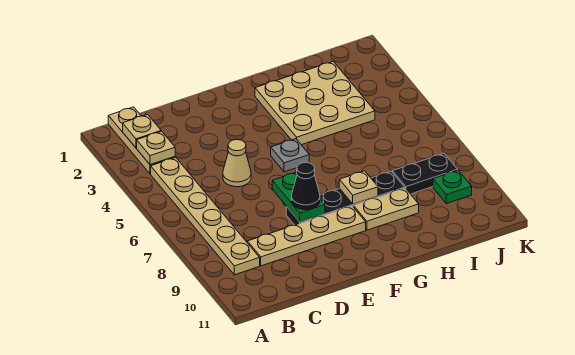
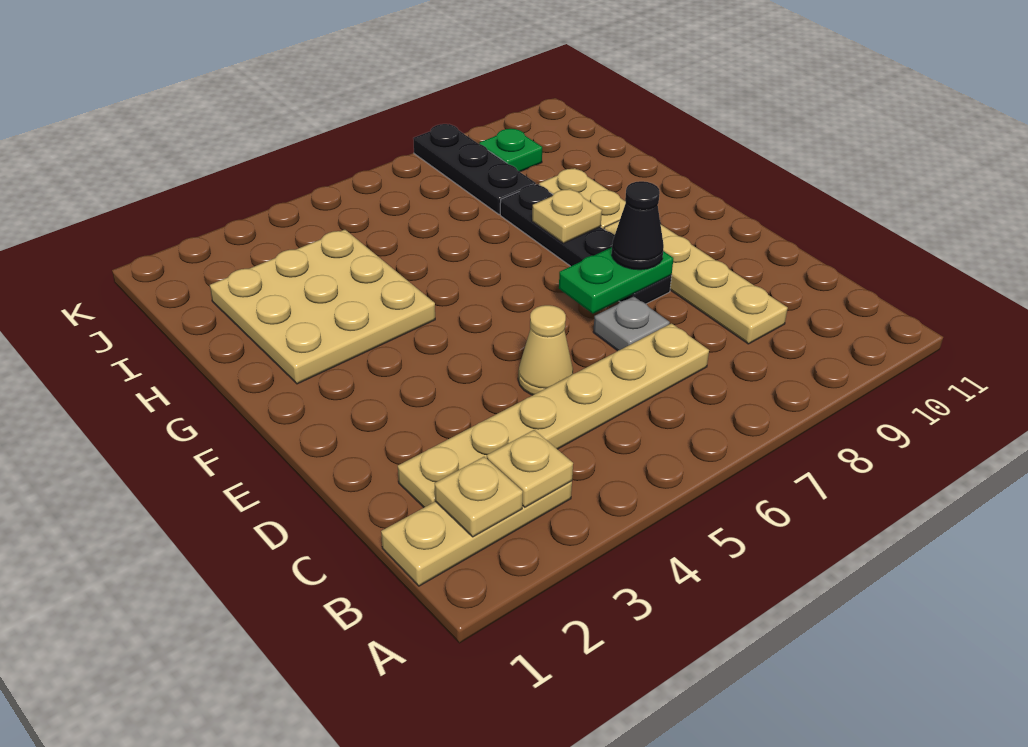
tan 1x6 plate [151,157,260,275] -> tan 1x6 plate moved to [398,323,709,507]
grey 1x1 plate [271,139,309,172] -> grey 1x1 plate moved to [593,296,670,351]
black 1x2 plate [392,154,458,194] -> black 1x3 plate [413,124,536,214]

